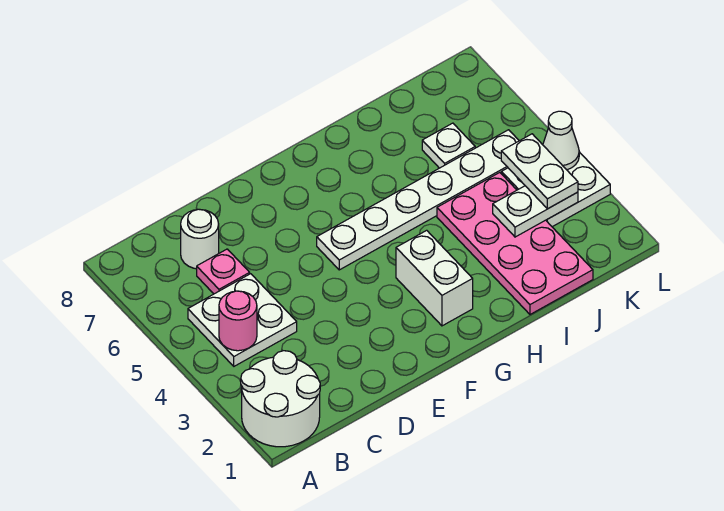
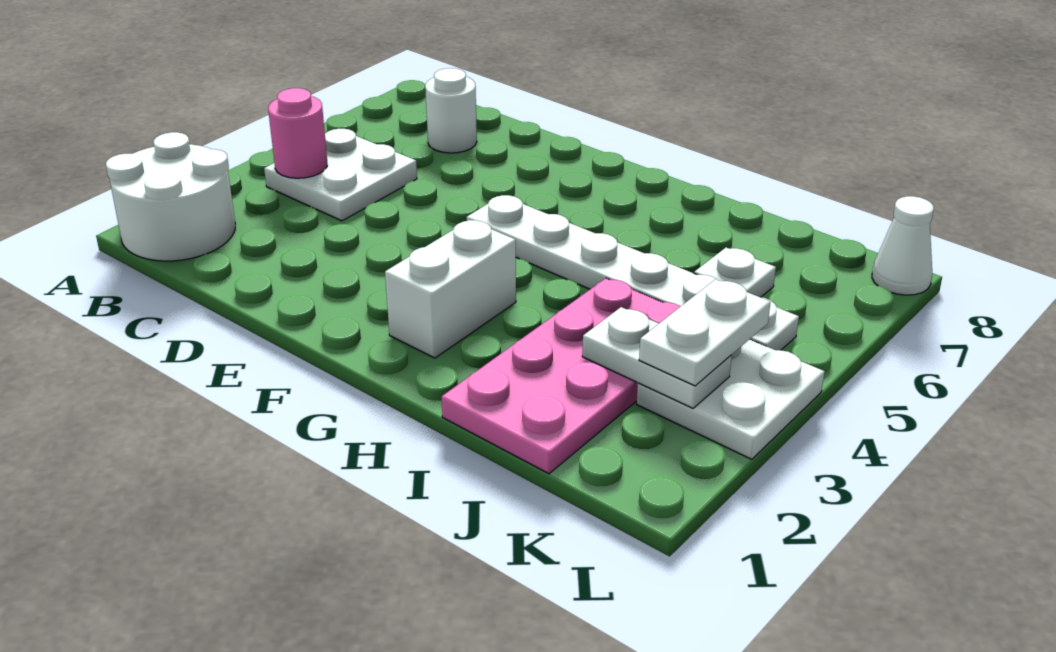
pink 1x1 plate [197,249,250,294] -> none
white 1x1 cone [543,111,579,170] -> white 1x1 cone moved to [872,196,934,295]

